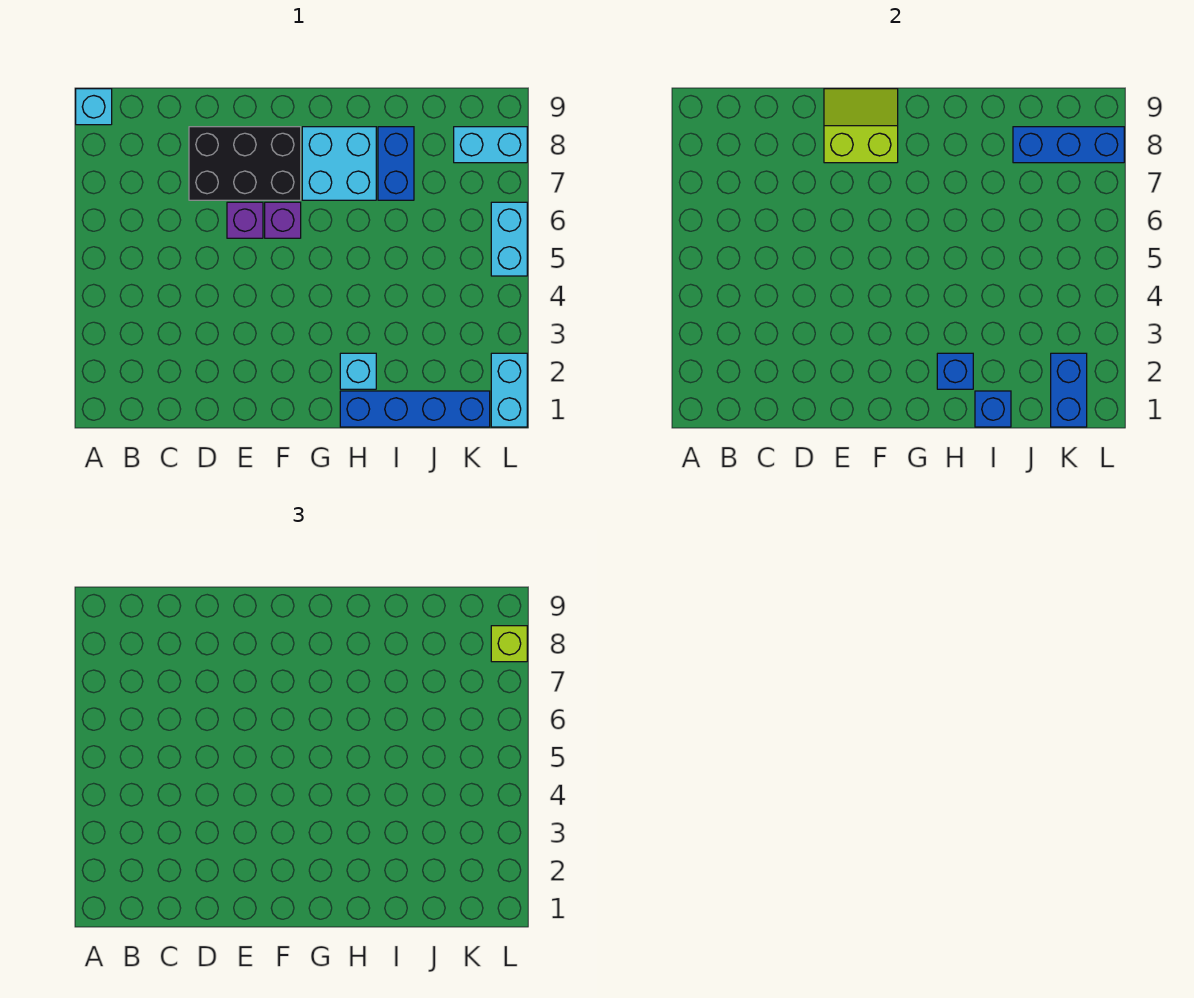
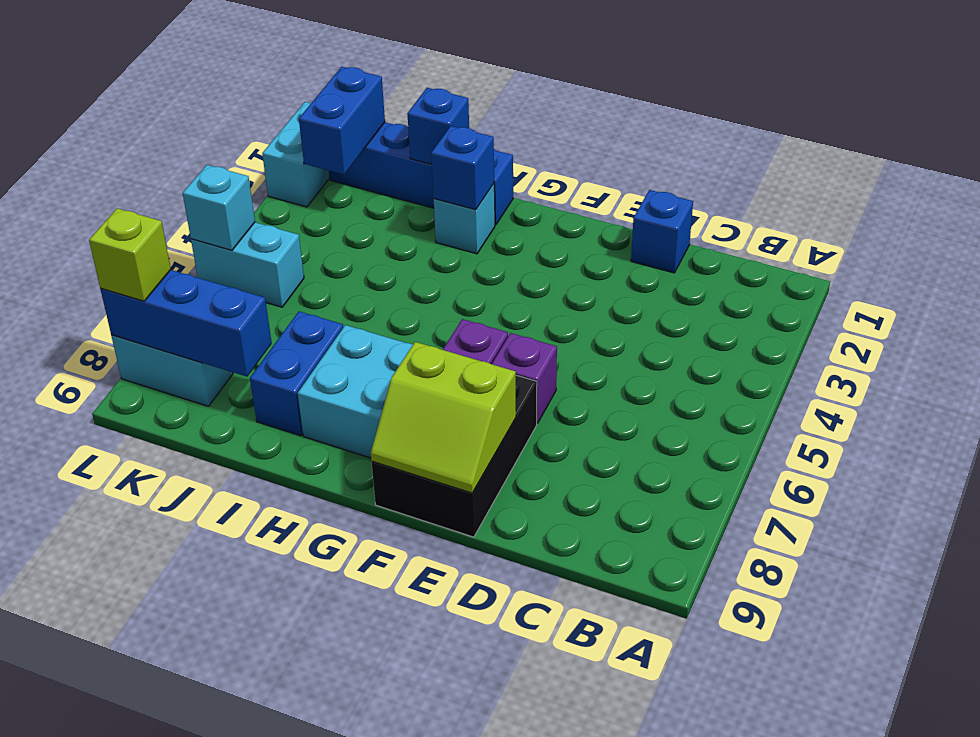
cyan 1x1 brick [76,89,112,125] -> cyan 1x1 brick moved to [183,165,255,250]
none -> blue 1x1 brick [631,190,693,273]
black 2x3 brick [189,127,301,200] -> black 2x3 brick turned to [371,375,537,537]
cyan 1x2 brick [491,202,527,276] -> cyan 1x2 brick turned to [191,222,304,307]

